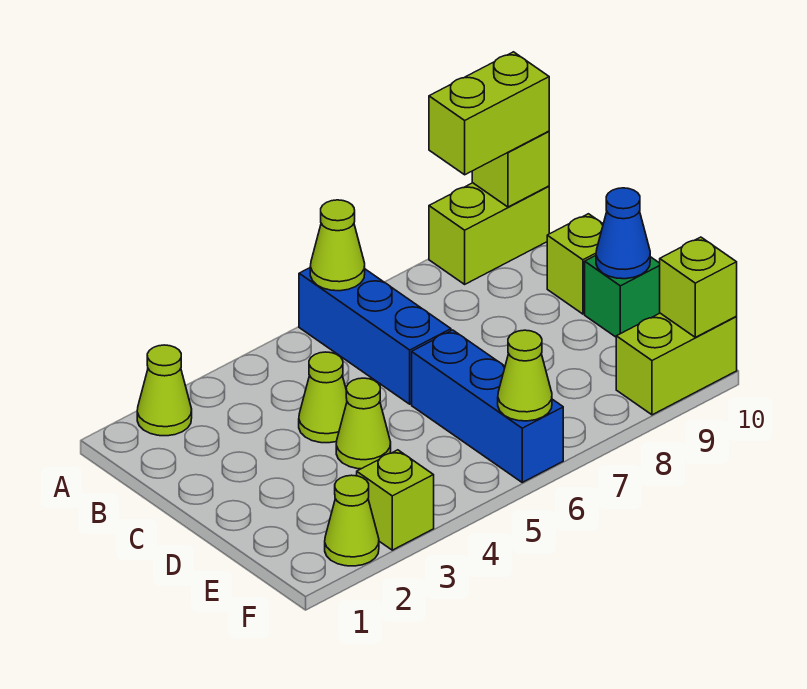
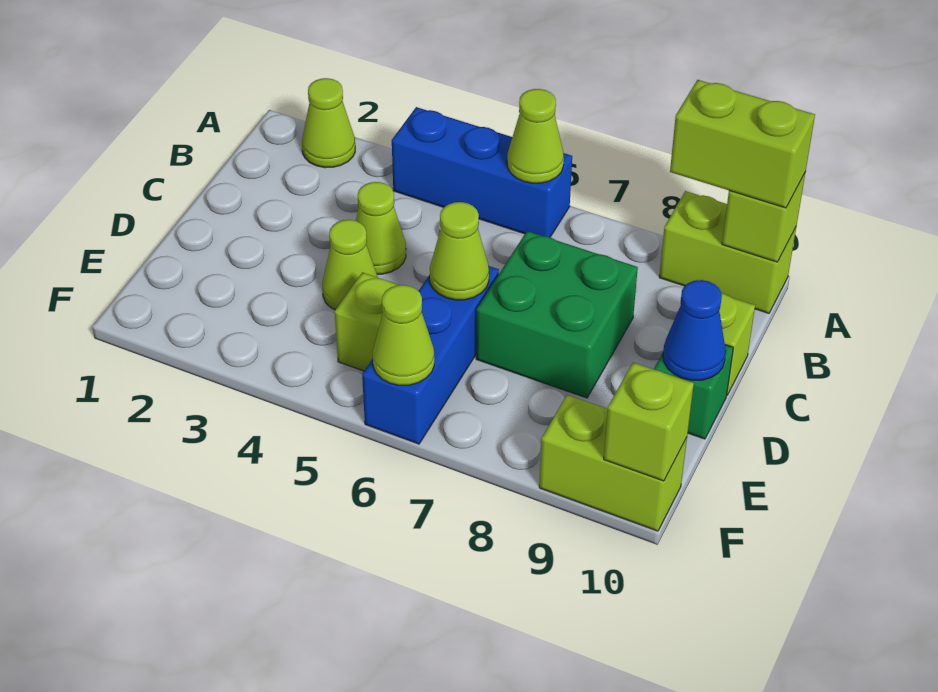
blue 1x3 brick [299,268,451,404] -> blue 1x3 brick turned to [392,107,572,237]
none -> green 2x2 brick [476,231,638,398]
lime 1x1 cone [325,475,379,566] -> lime 1x1 cone moved to [430,202,489,300]
lime 1x1 brick [357,450,434,550] -> lime 1x1 brick moved to [335,272,398,371]

